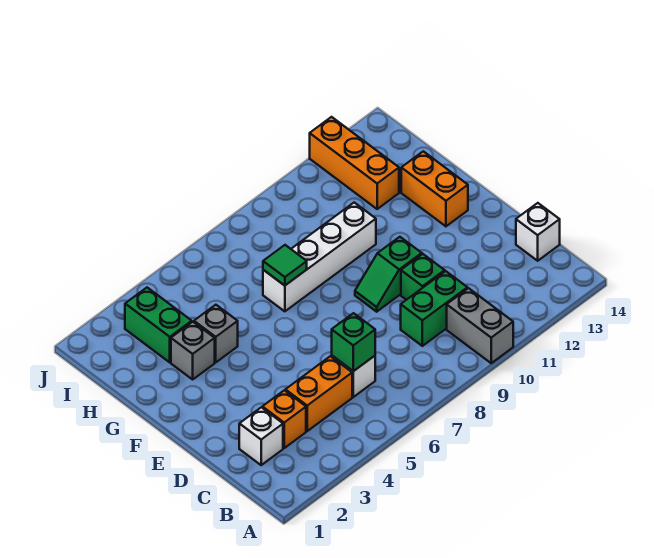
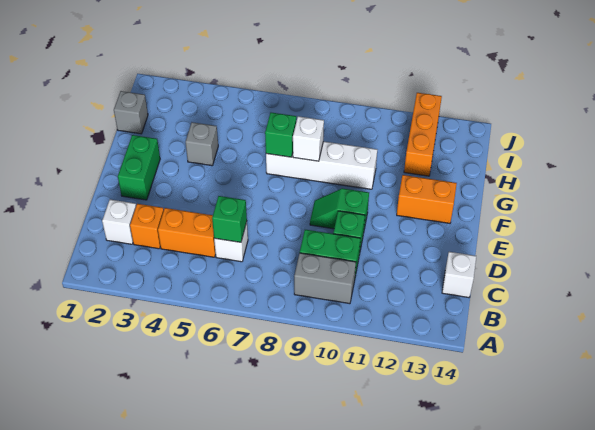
grey 1x2 brick [447,288,513,363] -> grey 1x2 brick turned to [294,253,356,304]
orange 1x2 brick [401,151,468,226] -> orange 1x2 brick turned to [397,175,457,223]
grey 1x1 brick [171,322,215,379] -> grey 1x1 brick moved to [114,91,148,134]
green 1x1 tile [263,245,307,285] -> green 1x1 brick [265,113,296,157]
none -> white 1x1 brick [293,116,324,161]
green 1x2 brick [125,288,192,362] -> green 1x2 brick moved to [118,135,160,200]

